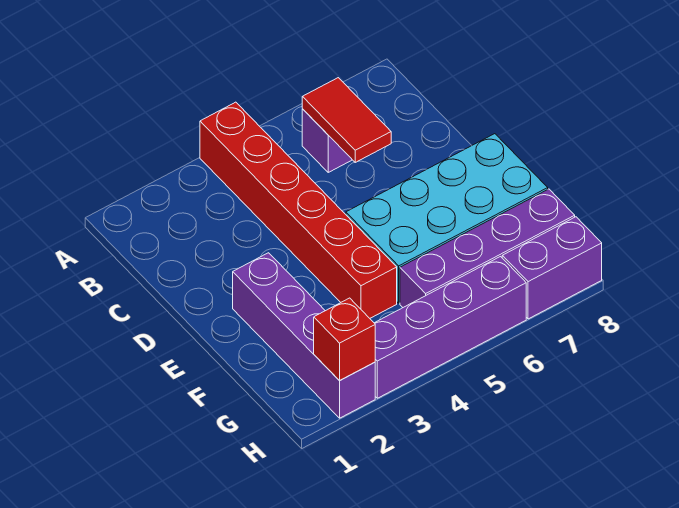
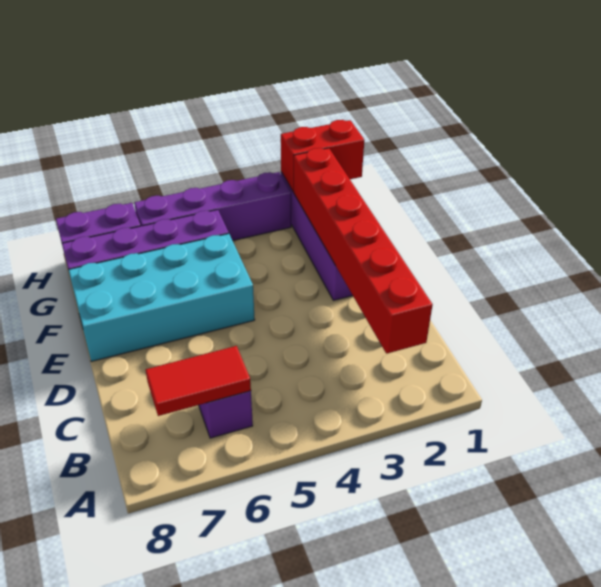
red 1x6 brick [200,102,397,318] -> red 1x6 brick moved to [294,148,433,354]
red 1x2 tile [302,78,391,162] -> red 1x2 tile turned to [146,346,251,416]
red 1x1 brick [314,298,375,381] -> red 1x2 brick [281,120,364,192]

